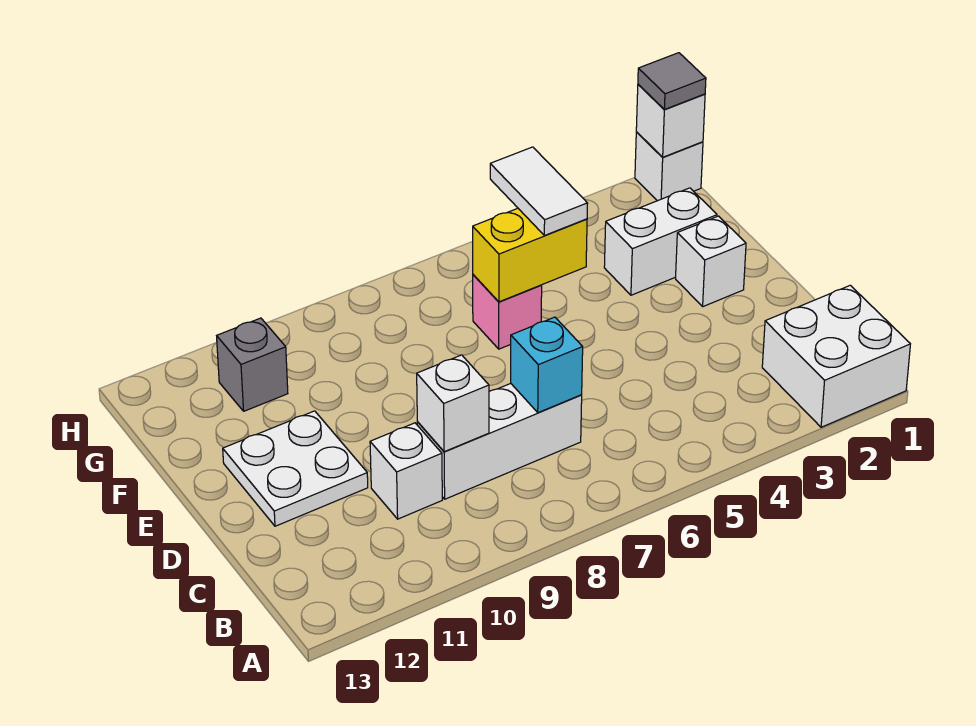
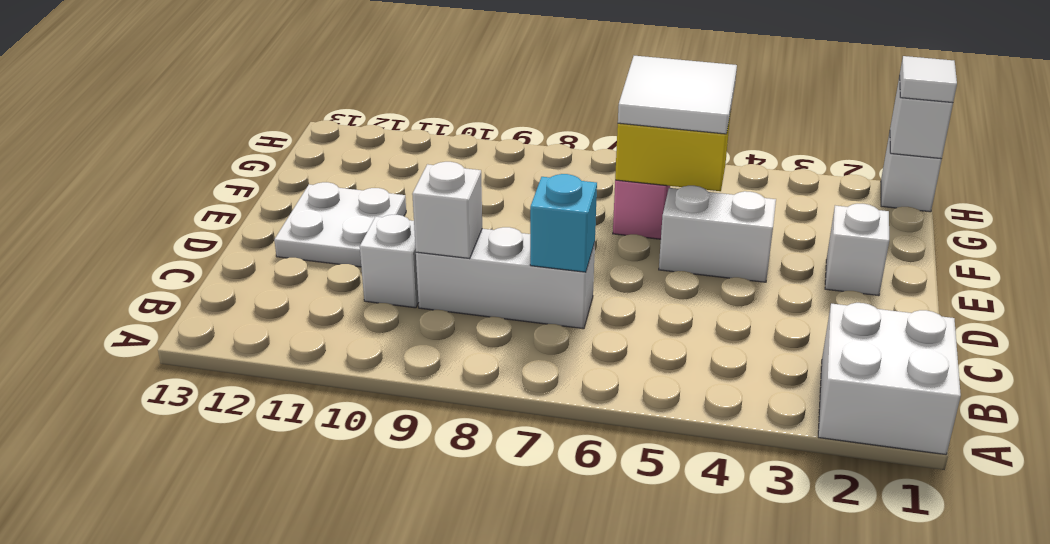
white 1x2 brick [604,188,717,295] -> white 1x2 brick moved to [659,186,776,282]
white 1x2 tile [490,147,588,236] -> white 2x2 tile [618,56,737,134]
grey 1x1 brick [217,318,288,411] -> none
grey 1x1 tile [638,53,706,109] -> white 1x1 tile [900,56,957,103]

